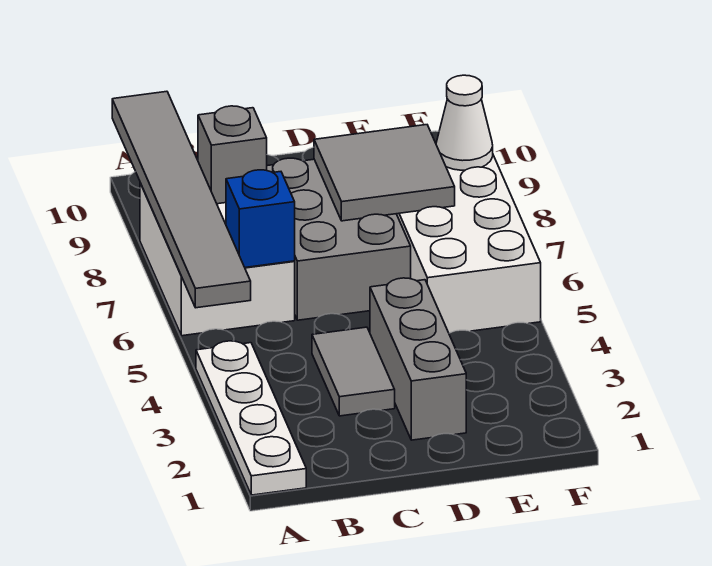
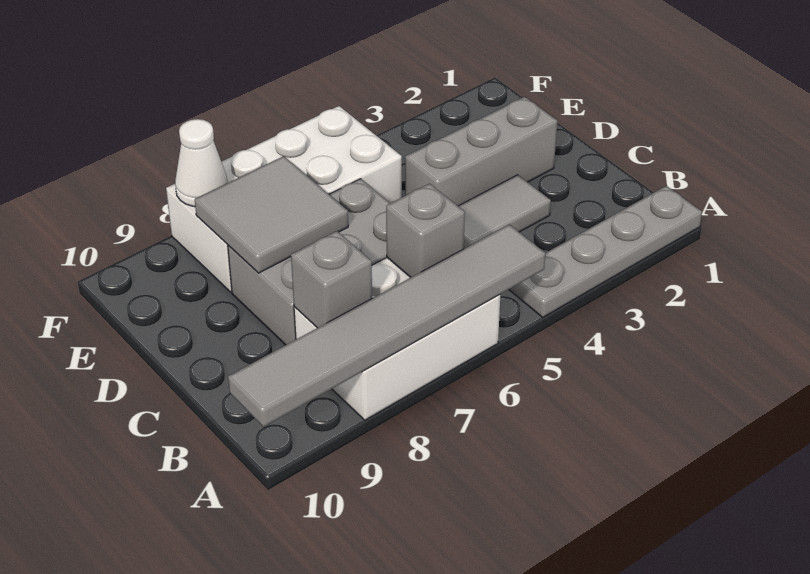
white 1x4 plate [196,341,306,495] -> grey 1x4 plate [509,186,702,317]
blue 1x1 brick [226,170,295,267] -> grey 1x1 brick [386,183,465,278]

